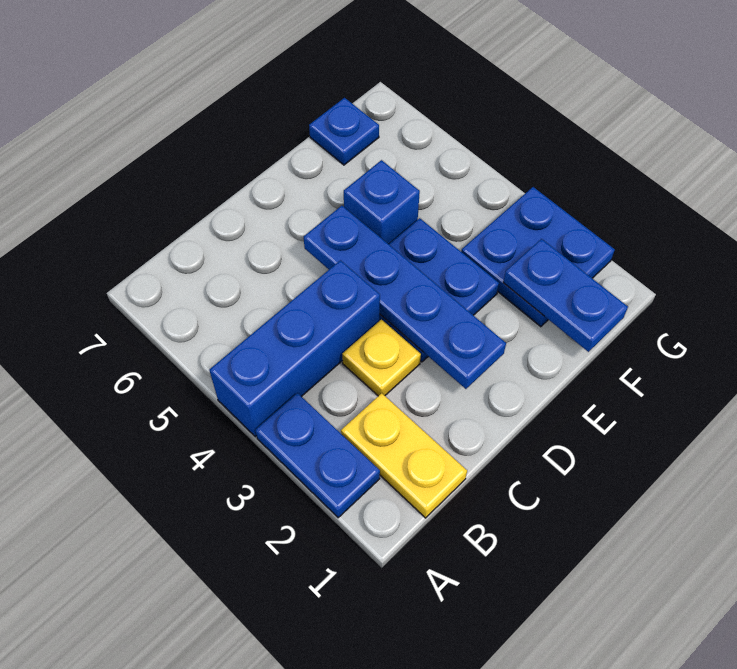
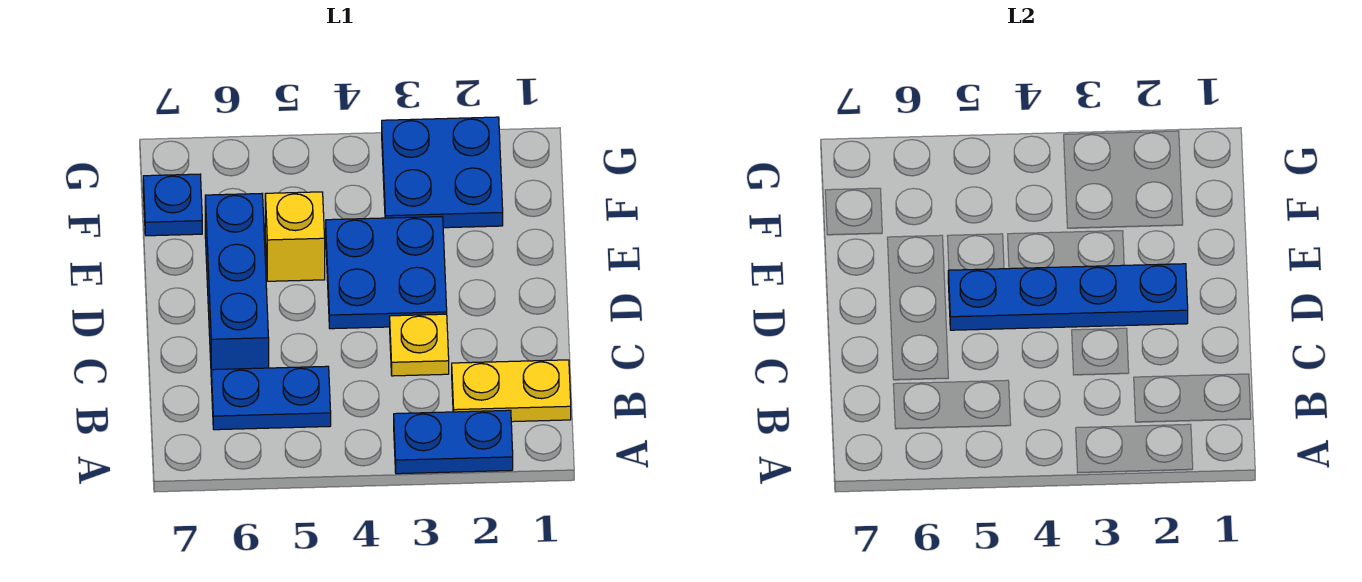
blue 1x3 brick [209,260,380,437] -> blue 1x3 brick moved to [205,194,269,370]
blue 1x1 brick [344,160,420,244] -> yellow 1x1 brick [265,192,325,281]
blue 1x2 plate [503,239,628,352] -> blue 1x2 plate moved to [211,366,331,430]

